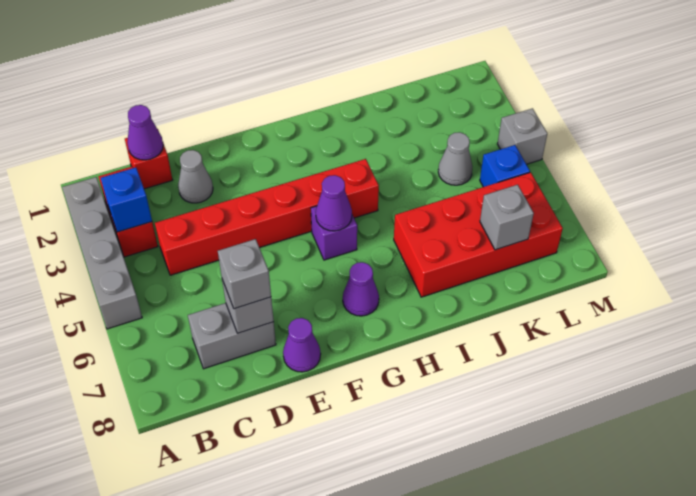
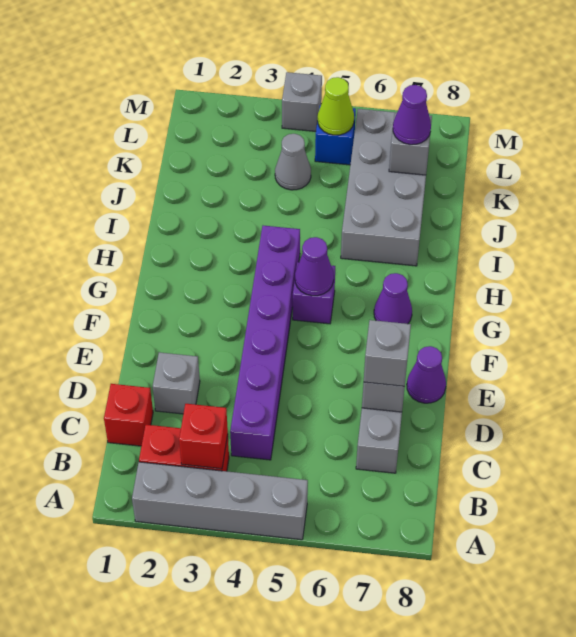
blue 1x1 brick [101,167,152,232] -> red 1x1 brick [179,404,228,469]
purple 1x1 cone [127,105,163,160] -> purple 1x1 cone moved to [393,85,431,145]
red 1x6 brick [155,159,379,275] -> purple 1x6 brick [230,226,300,460]
grey 1x1 cone [178,150,213,203] -> grey 1x1 brick [153,352,200,414]
red 2x4 brick [394,172,563,297] -> grey 2x4 brick [341,109,432,266]
none -> lime 1x1 cone [318,77,354,135]

